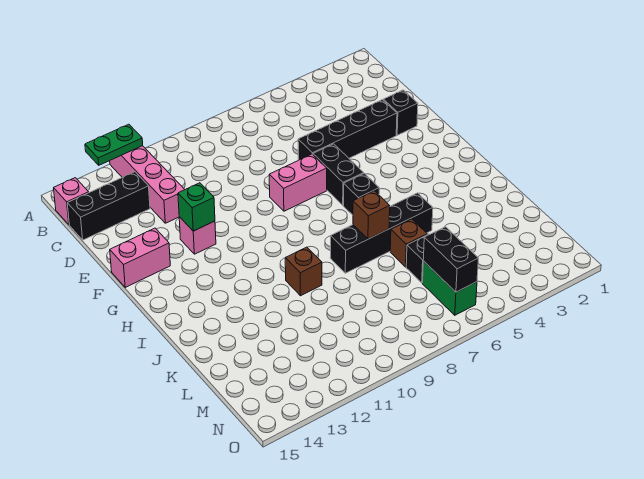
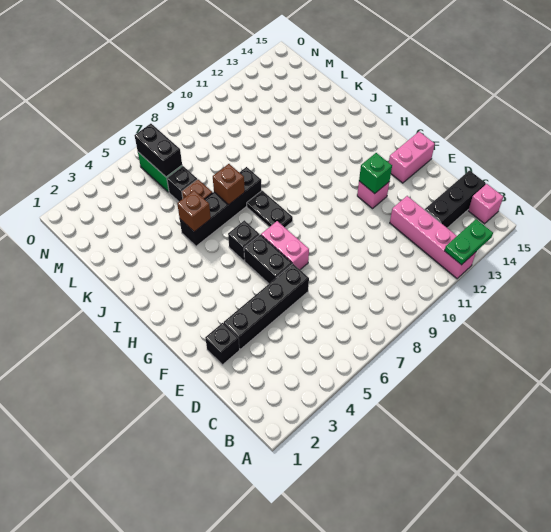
pink 1x2 brick [269,154,327,211] -> pink 1x2 brick turned to [261,221,309,270]
none -> black 1x2 plate [247,191,293,227]
brown 1x1 brick [285,247,322,296] -> brown 1x1 brick moved to [177,190,211,232]

